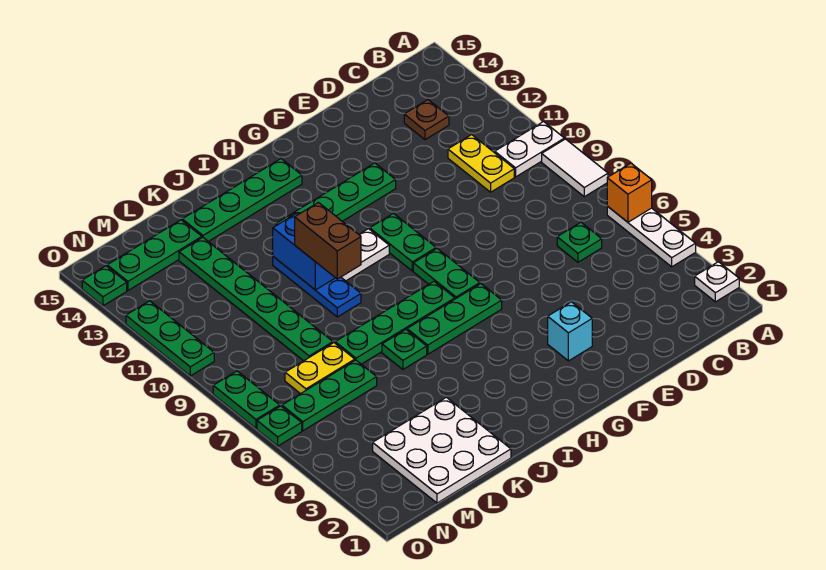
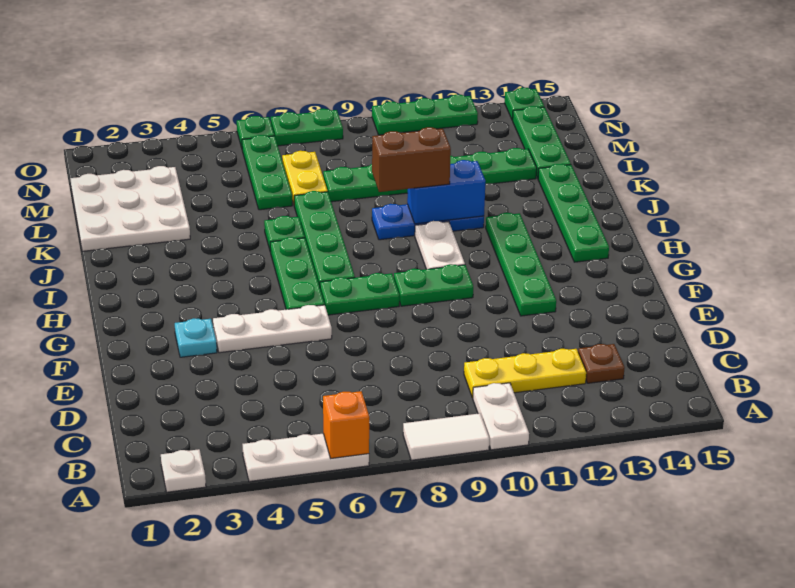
green 1x1 plate [557,222,602,262] -> none
yellow 1x2 plate [448,135,514,192] -> yellow 1x3 plate [464,349,586,398]
cyan 1x1 brick [548,302,592,361] -> cyan 1x1 plate [175,318,217,357]
none -> white 1x3 plate [213,305,332,353]

